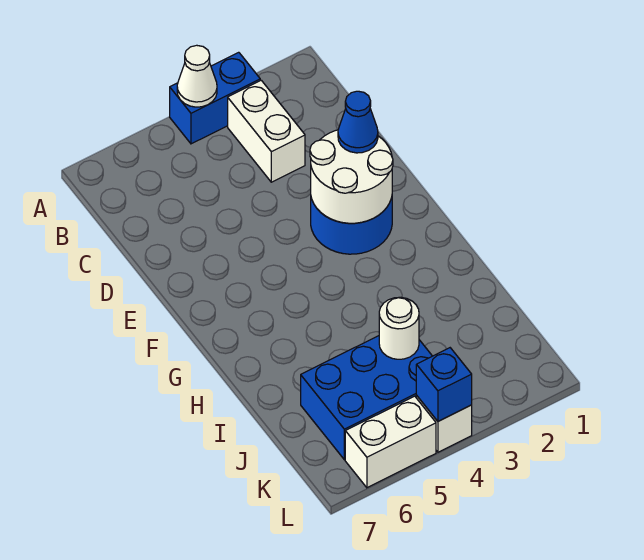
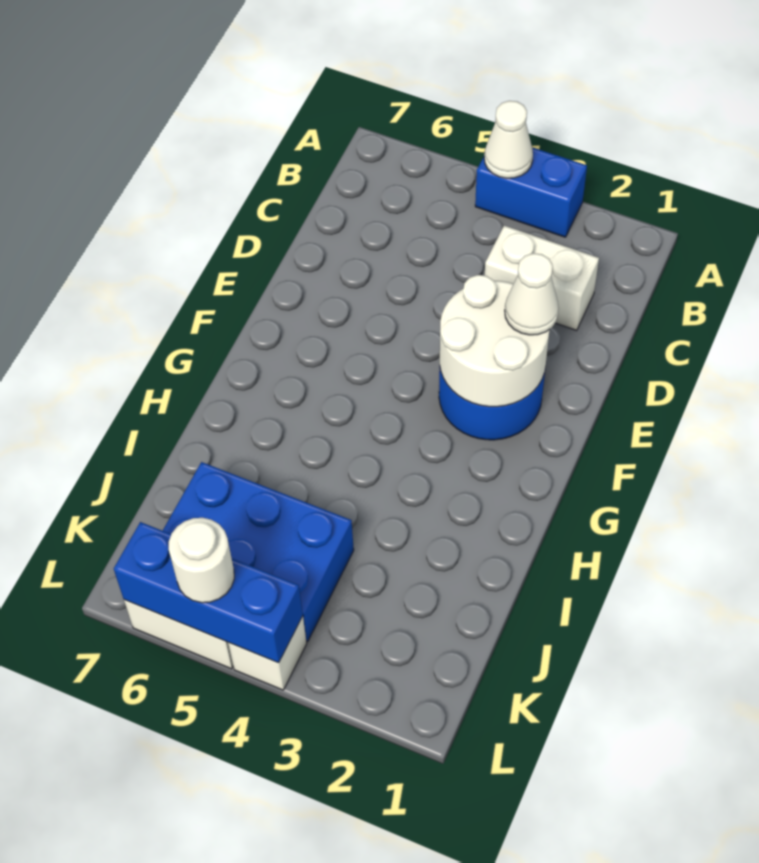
white 1x2 brick [228,80,305,182] -> white 1x2 brick turned to [485,226,599,330]
blue 1x1 cone [338,91,378,153] -> white 1x1 cone [505,253,559,335]
white 1x1 round brick [379,297,419,359] -> white 1x1 round brick moved to [169,518,234,603]
blue 1x1 brick [416,348,472,421] -> blue 1x3 brick [114,522,303,663]

